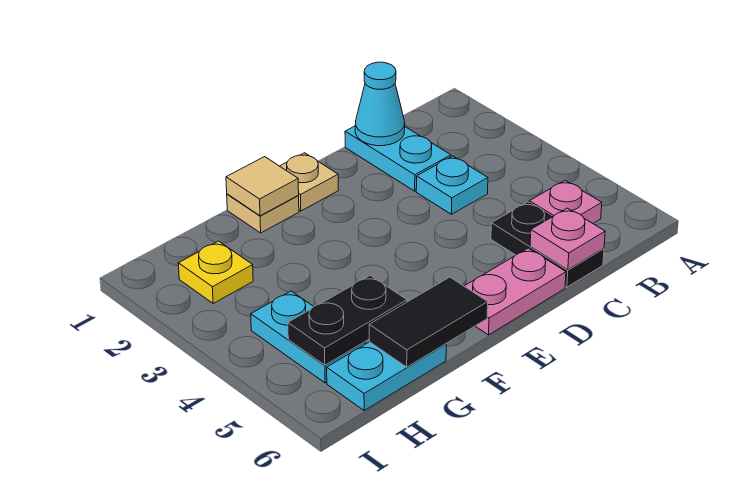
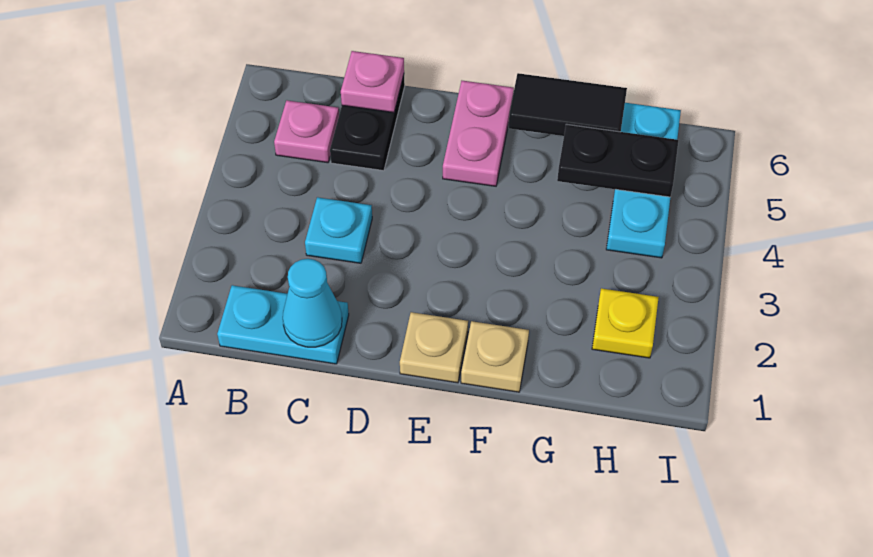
cyan 1x2 plate [345,126,451,191] -> cyan 1x2 plate turned to [217,285,349,364]
pink 1x2 plate [465,248,566,335] -> pink 1x2 plate turned to [443,81,514,186]
tan 1x1 tile [226,157,299,216] -> none

